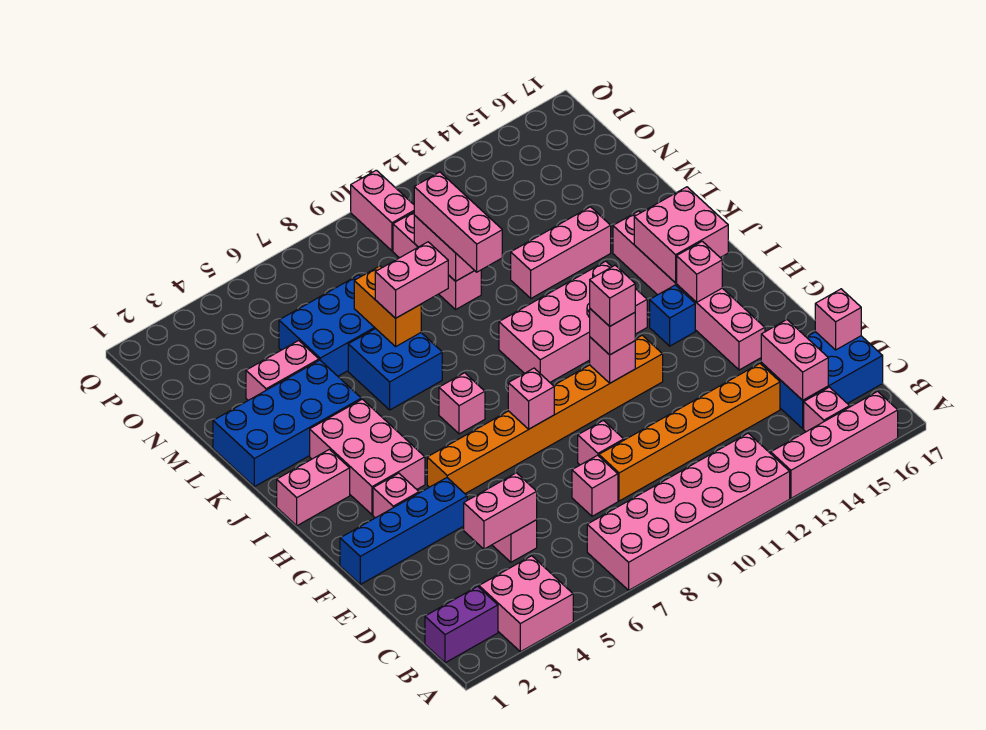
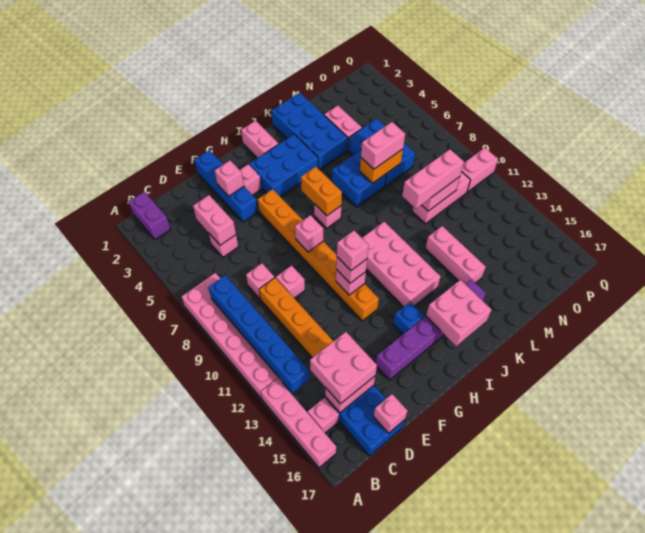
pink 2x2 brick [479,556,573,652] -> pink 2x2 brick moved to [310,332,377,404]
none -> blue 1x6 brick [208,275,309,393]
pink 1x6 brick [613,211,765,370] -> purple 1x6 brick [376,280,486,380]
pink 2x3 brick [310,399,425,515] -> blue 2x3 brick [249,134,318,197]
pink 1x1 brick [677,241,722,302] -> pink 1x1 brick moved to [215,161,244,196]
none -> orange 1x2 brick [301,167,342,216]
pink 1x2 brick [375,242,448,318] -> pink 1x2 brick turned to [361,122,405,169]

